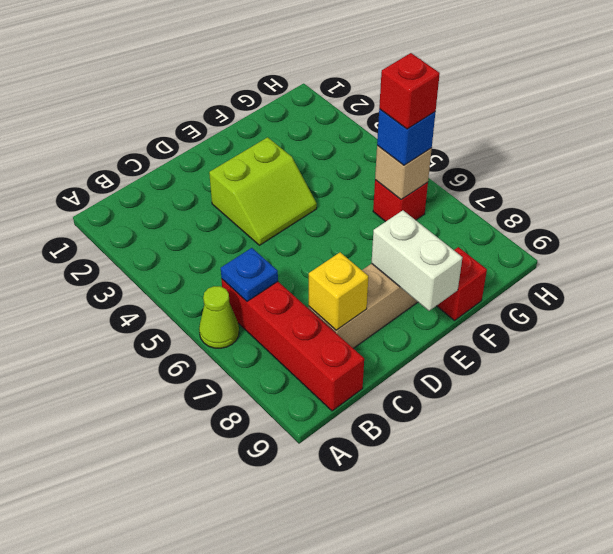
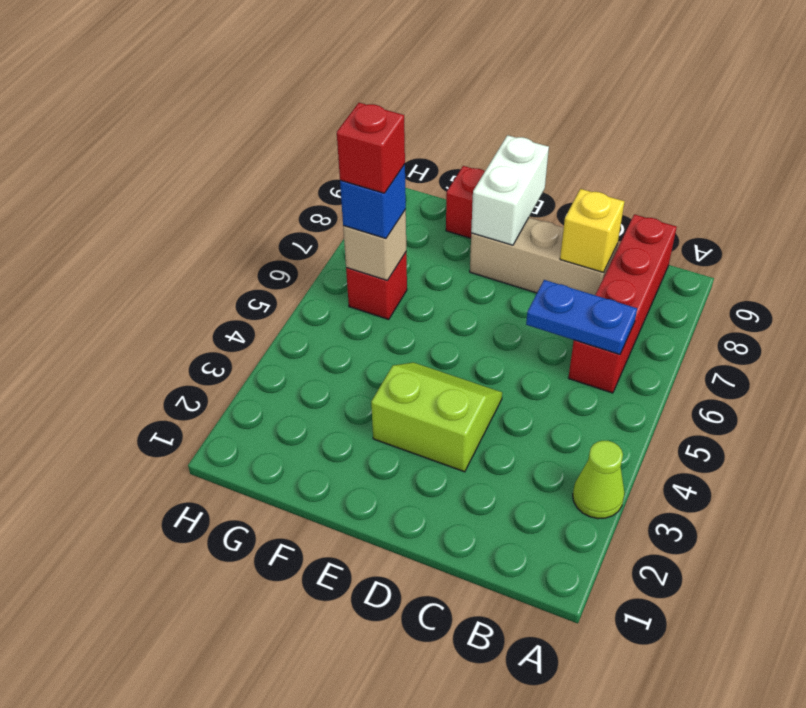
lime 1x1 cone [199,286,239,348] -> lime 1x1 cone moved to [573,441,625,519]
blue 1x1 plate [221,248,278,301] -> blue 1x2 plate [526,280,637,355]

